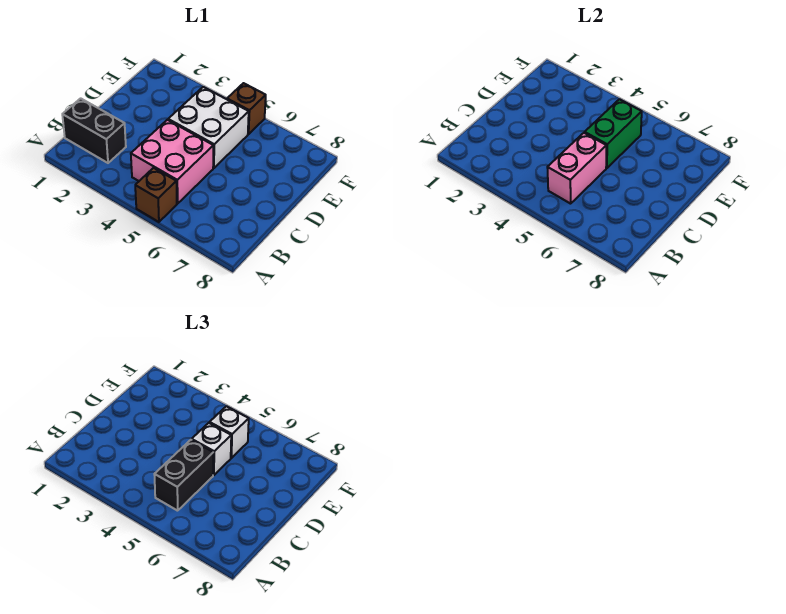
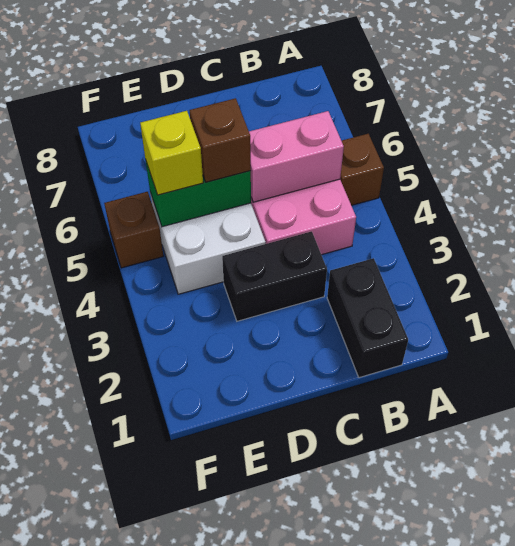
black 1x2 brick [154,440,213,511] -> black 1x2 brick moved to [222,231,327,321]
white 1x1 brick [192,423,231,475] -> brown 1x1 brick [190,98,251,182]
white 1x1 brick [210,406,249,458] -> yellow 1x1 brick [140,111,203,195]

